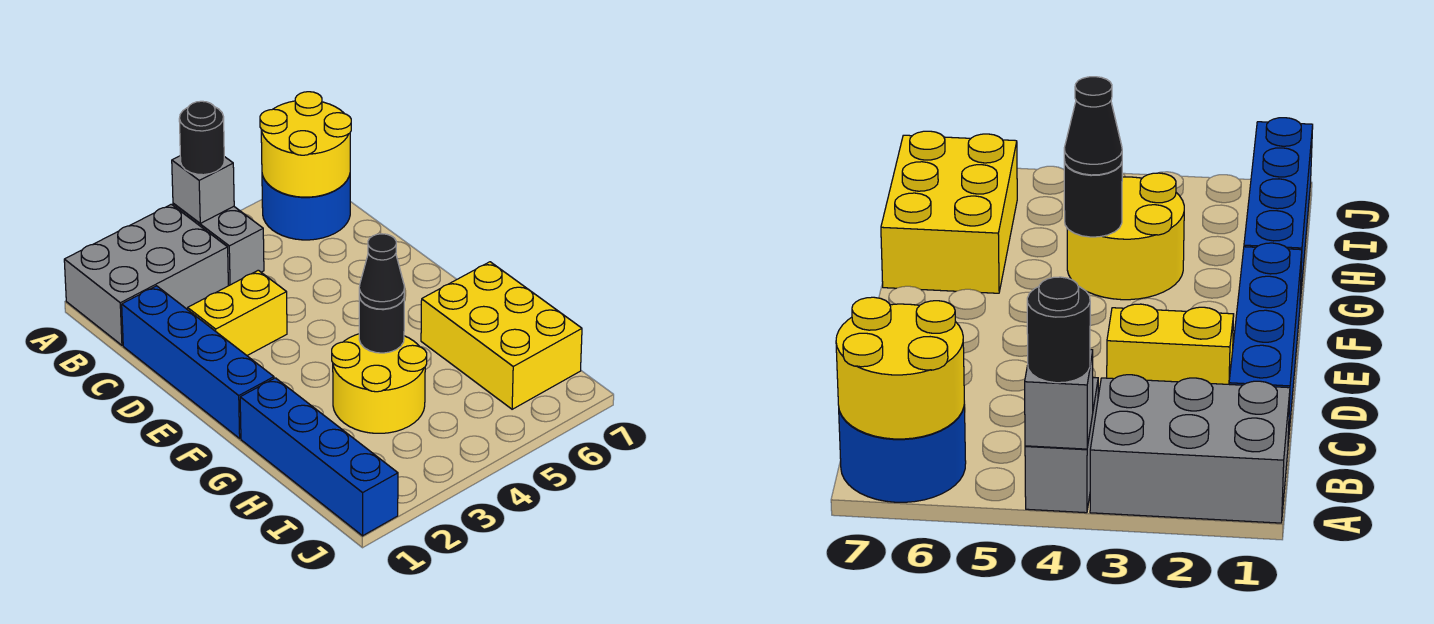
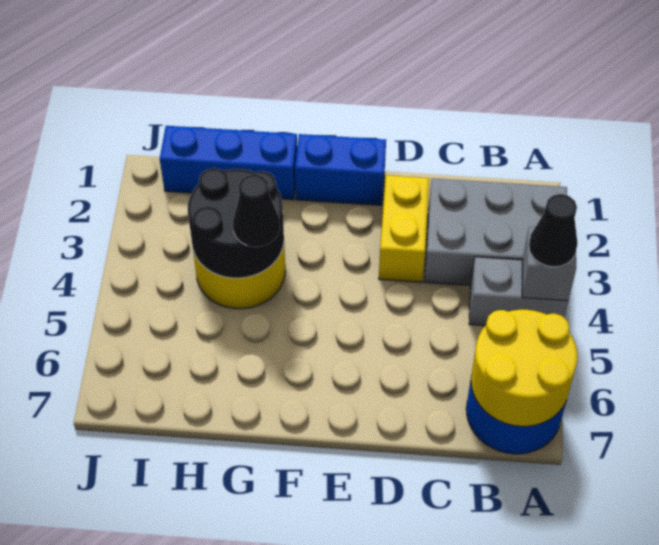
grey 2x3 brick [64,204,228,345] -> grey 2x3 brick turned to [425,178,567,286]
black 1x1 round brick [179,101,224,175] -> black 1x1 cone [529,194,577,267]
blue 1x4 brick [122,286,274,438] -> blue 1x2 brick [295,134,386,205]
blue 1x4 brick [240,378,398,536] -> blue 1x3 brick [160,126,297,200]
black 1x1 round brick [359,297,404,353] -> black 2x2 round brick [188,168,284,278]
yellow 2x3 brick [421,262,582,409] -> none

